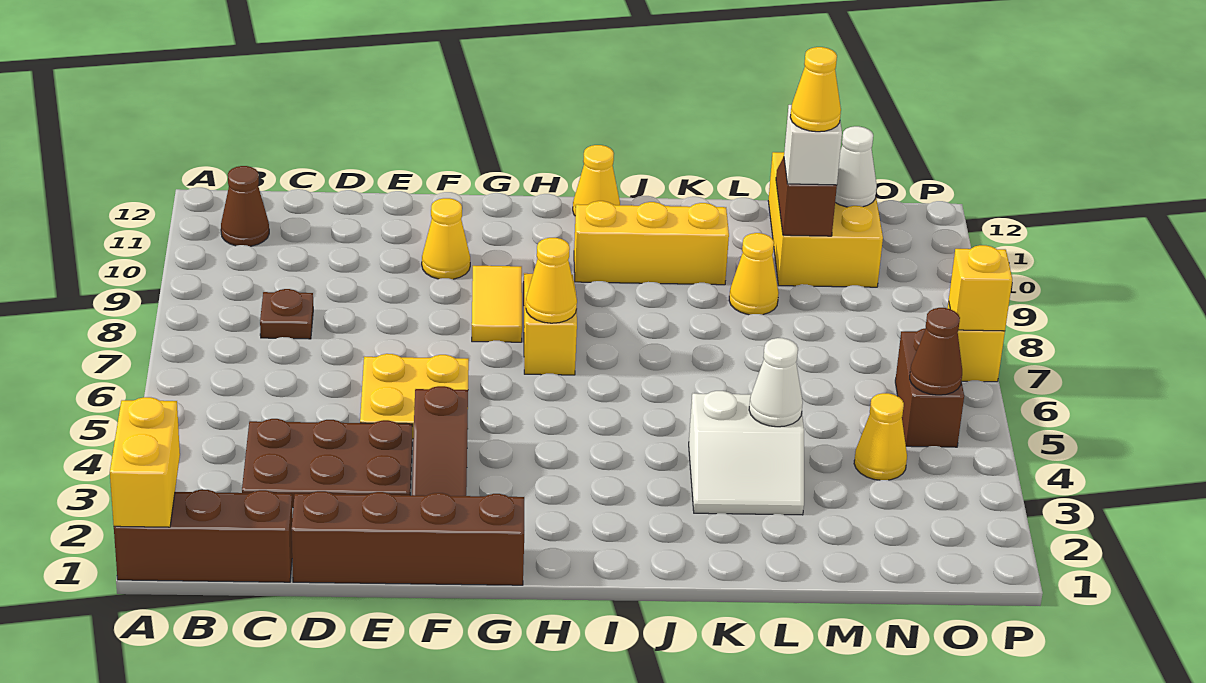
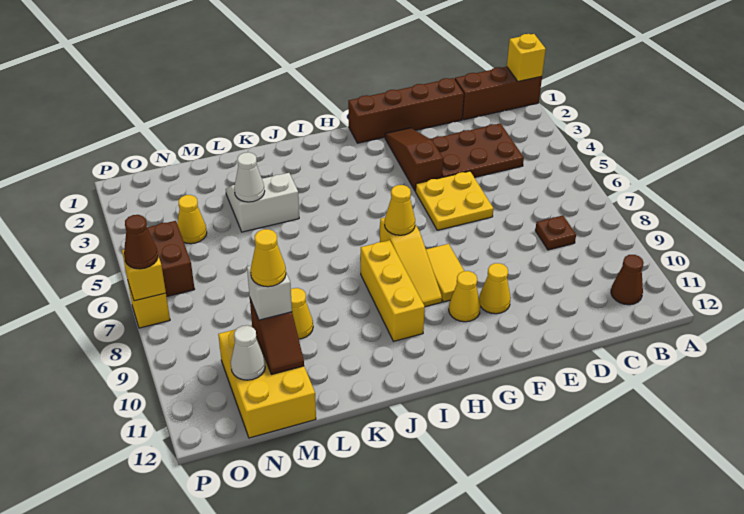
yellow 1x2 brick [110,397,180,527] -> yellow 1x1 brick [507,34,546,81]
yellow 1x3 brick [574,201,729,285] -> yellow 1x3 brick turned to [361,240,425,341]
yellow 1x1 cone [573,145,620,216] -> yellow 1x1 cone moved to [449,271,480,322]
brown 1x1 cone [910,308,962,395] -> brown 1x1 cone moved to [124,215,158,269]

